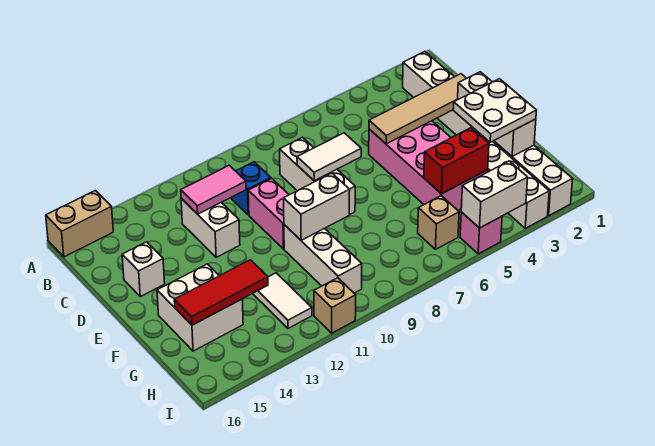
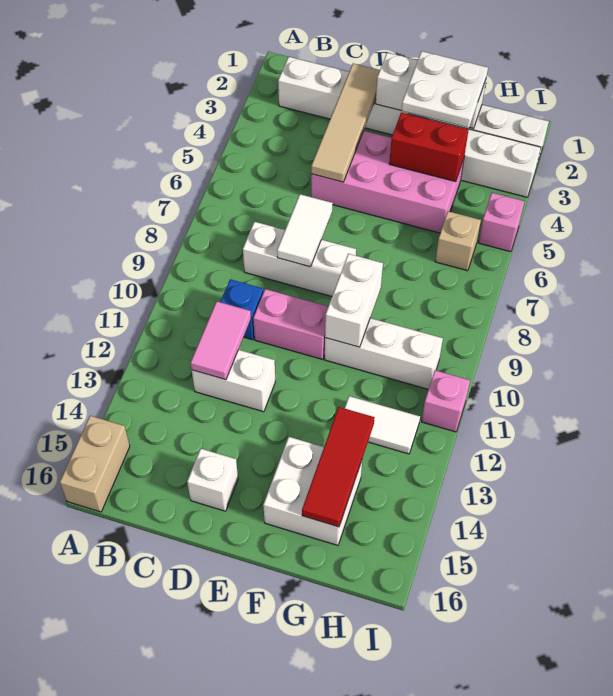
red 1x2 brick [424,128,489,194] -> red 1x2 brick turned to [389,113,468,182]
white 1x2 brick [461,161,528,228] -> none
tan 1x1 brick [314,278,356,333] -> pink 1x1 brick [422,370,470,432]

